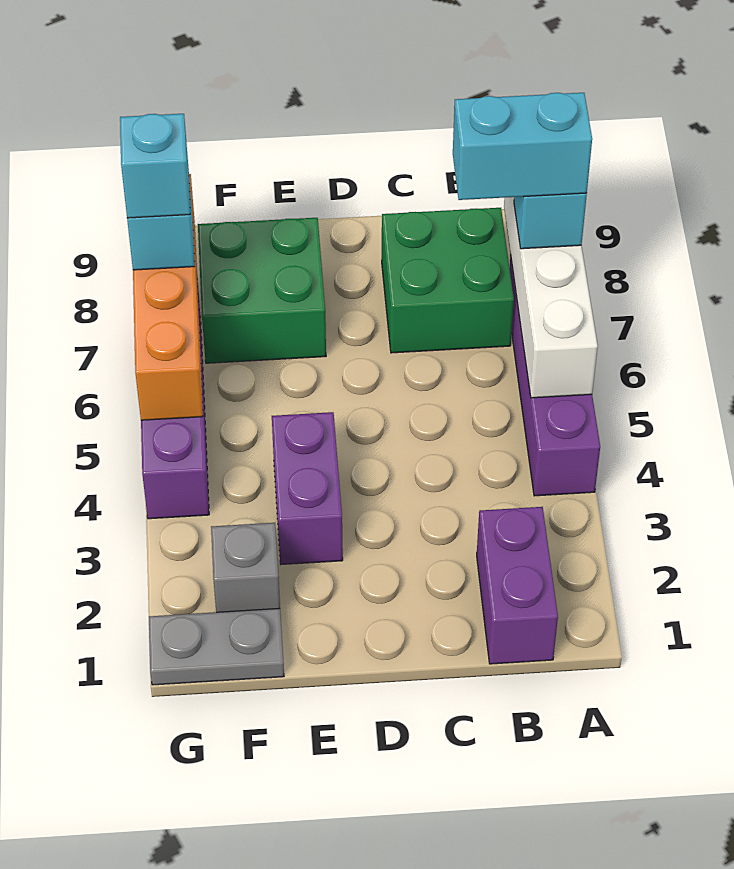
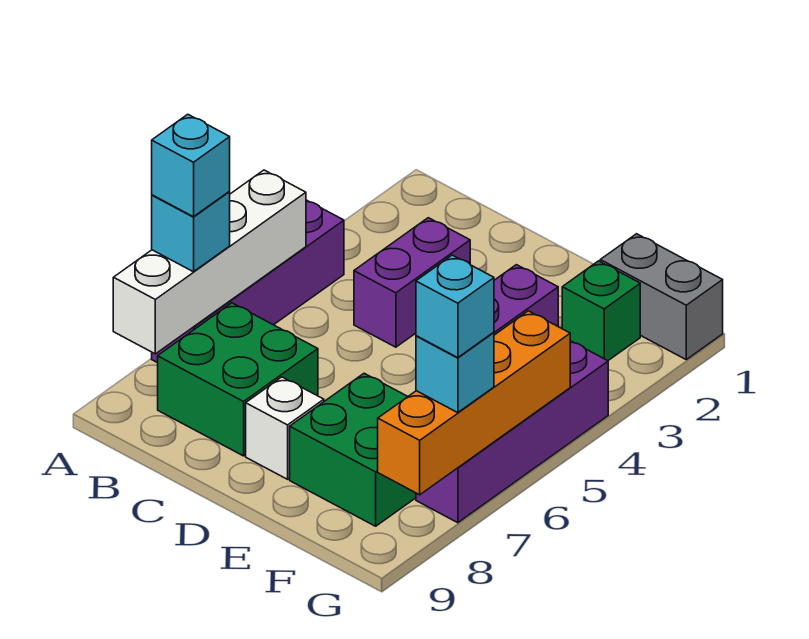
cyan 1x2 brick [453,93,592,200] -> cyan 1x1 brick [152,114,230,217]
purple 1x2 brick [477,507,558,664] -> purple 1x2 brick moved to [354,218,470,347]
none -> white 1x1 brick [246,377,324,479]
grey 1x2 plate [149,608,284,685] -> grey 1x2 brick [600,234,723,360]
grey 1x1 brick [211,523,280,612] -> green 1x1 brick [562,261,640,361]

